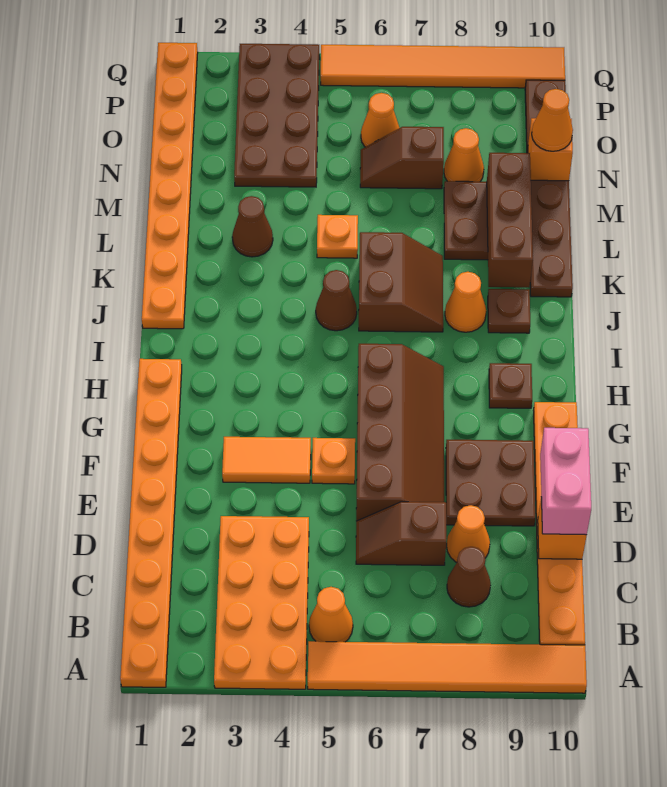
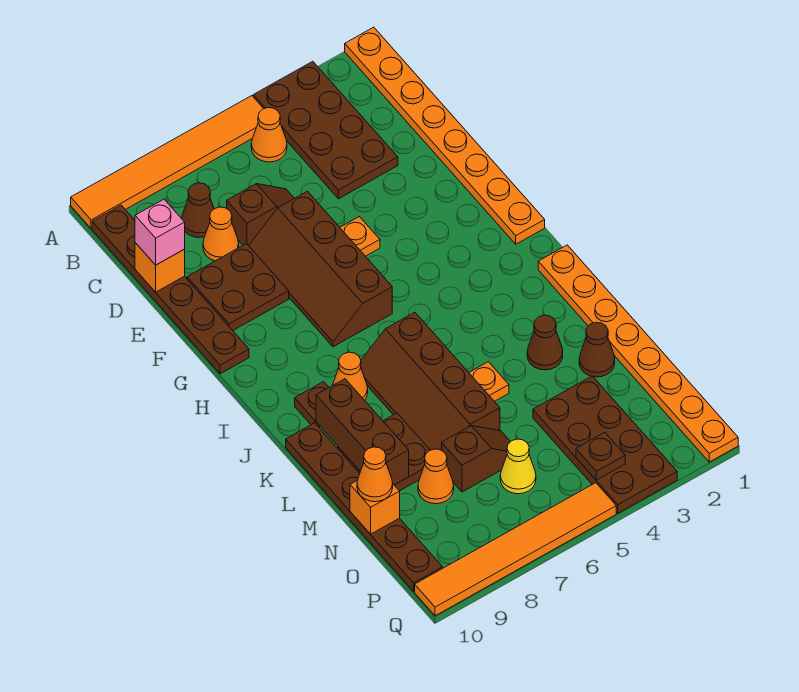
orange 2x4 plate [214,516,309,689] -> brown 2x4 plate [253,61,398,199]
orange 1x6 plate [533,402,585,645] -> brown 1x6 plate [92,205,249,374]
pink 1x2 brick [540,428,591,535] -> pink 1x1 brick [135,199,185,265]
orange 1x2 tile [222,437,311,483] -> none
brown 1x1 plate [489,363,532,408] -> brown 1x1 plate moved to [576,432,625,480]
brown 1x1 cone [316,270,357,331] -> brown 1x1 cone moved to [579,322,615,377]
brown 2x2 slope [359,232,443,332] -> brown 2x4 slope [361,312,500,450]
orange 1x1 cone [361,93,399,147] -> yellow 1x1 cone [500,439,536,494]

